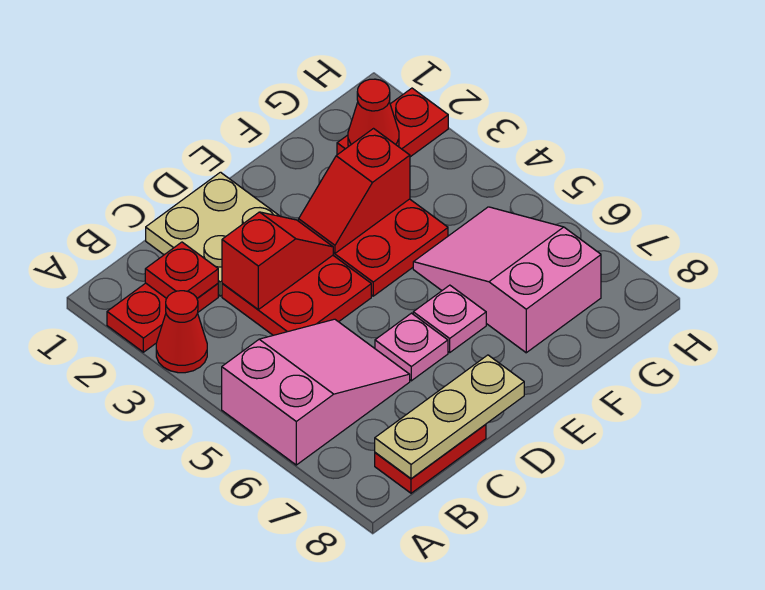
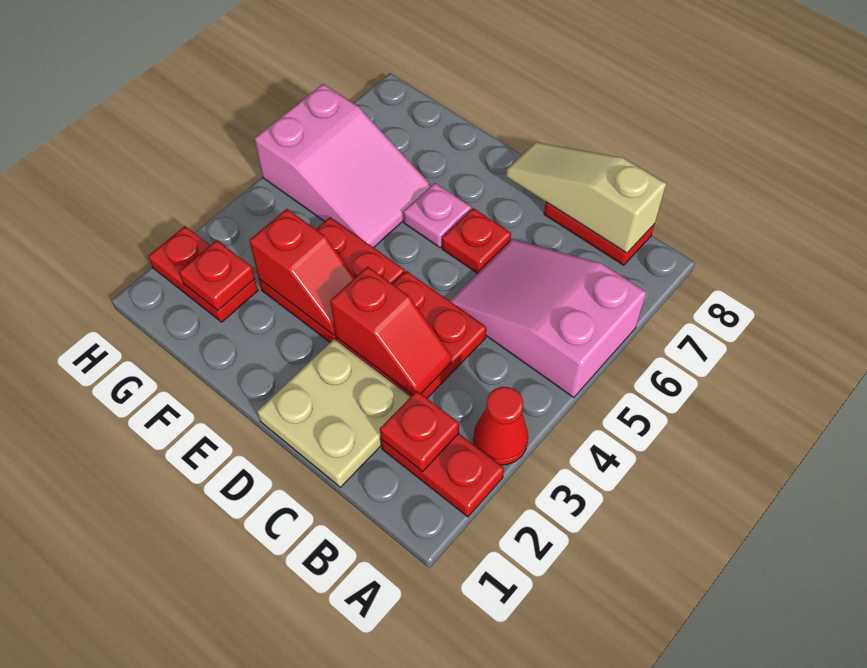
tan 1x3 plate [375,355,524,479] -> tan 1x3 slope [506,142,666,253]
red 1x2 slope [222,212,333,309] -> red 1x2 slope turned to [330,266,452,395]
pink 1x1 plate [375,313,448,381] -> red 1x1 plate [442,208,511,274]
pink 2x3 slope [413,207,601,353] -> pink 2x3 slope turned to [254,84,432,248]
red 1x1 cone [348,79,399,147] -> red 1x1 plate [179,240,255,310]

